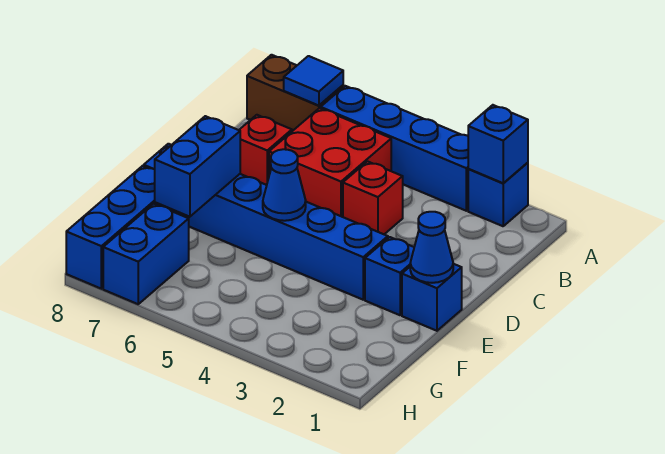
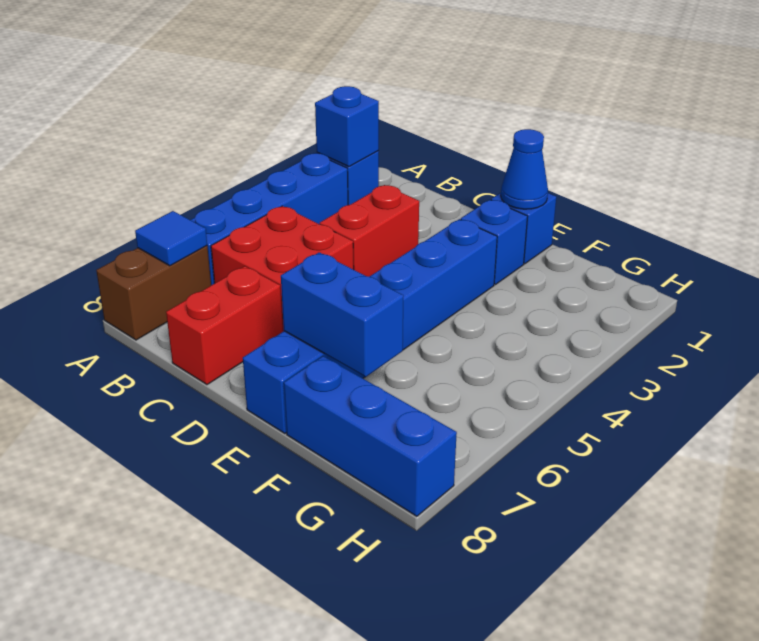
red 1x1 brick [343,161,403,234] -> red 1x2 brick [320,185,419,277]
red 1x1 brick [240,115,292,185] -> red 1x2 brick [166,266,283,385]
blue 1x1 cone [263,149,306,221] -> none
blue 1x2 brick [103,204,189,304] -> none

